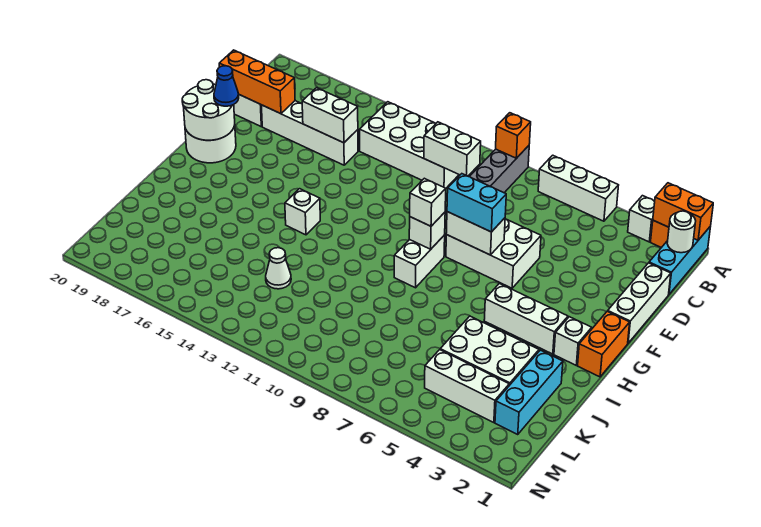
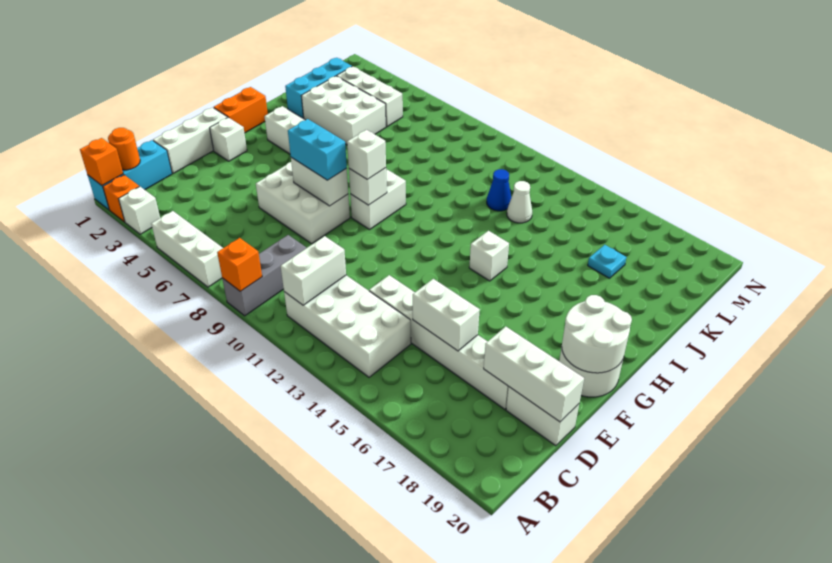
orange 1x2 brick [653,183,713,240] -> orange 1x1 brick [80,138,123,186]
white 1x1 round brick [667,211,696,253] -> orange 1x1 round brick [108,128,140,170]
white 1x2 brick [424,122,481,176] -> white 1x2 brick turned to [281,236,346,305]
white 1x4 brick [261,101,358,165] -> white 1x6 brick [369,275,509,409]
orange 1x3 brick [219,50,295,114] -> white 1x3 brick [484,327,584,422]
blue 1x1 cone [214,66,239,106] -> blue 1x1 cone moved to [487,169,511,211]
white 1x1 brick [554,317,592,365] -> white 1x1 brick moved to [210,117,247,161]
none -> cyan 1x1 plate [588,245,627,278]

